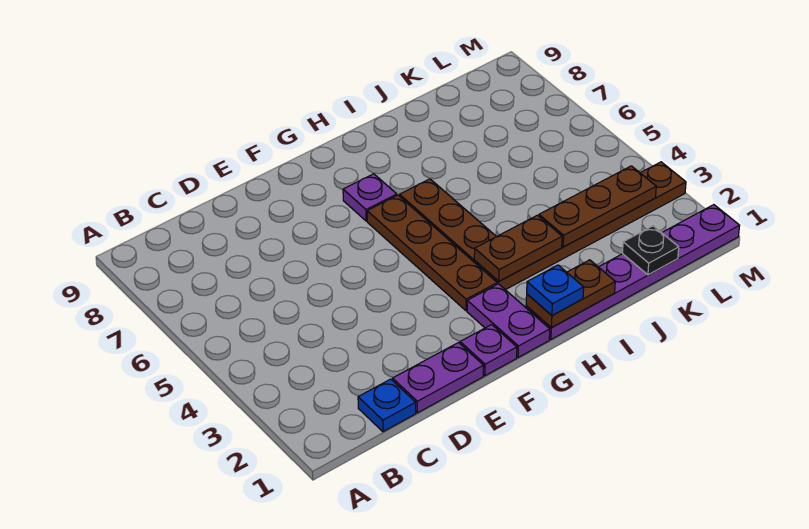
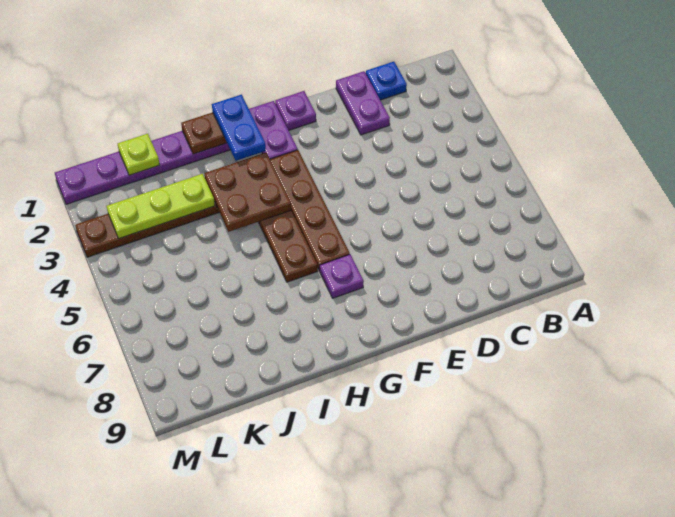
purple 1x2 plate [393,343,484,413] -> purple 1x2 plate turned to [336,71,390,135]
blue 1x1 plate [527,265,584,315] -> blue 1x2 plate [212,95,266,161]
brown 1x2 plate [474,215,562,281] -> brown 2x2 plate [204,153,291,232]
brown 1x3 plate [539,166,656,247] -> lime 1x3 plate [107,174,215,239]
black 1x1 plate [622,226,679,275] -> lime 1x1 plate [118,134,160,175]

